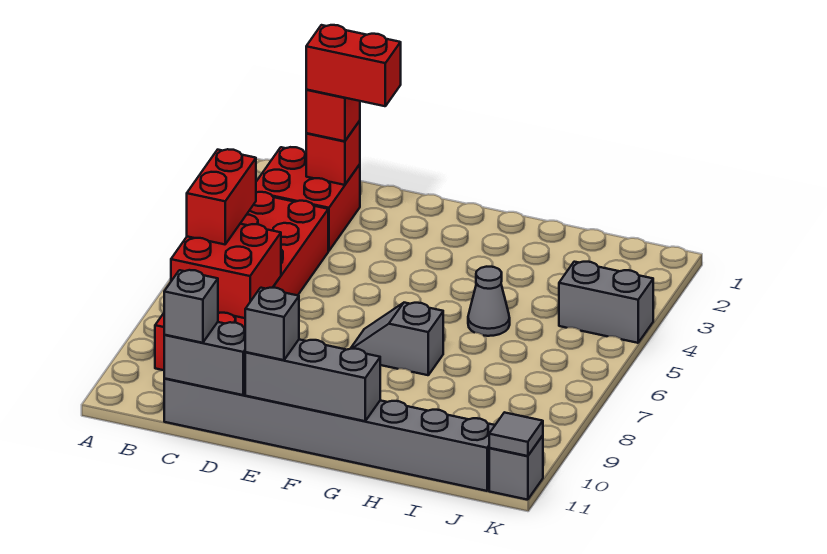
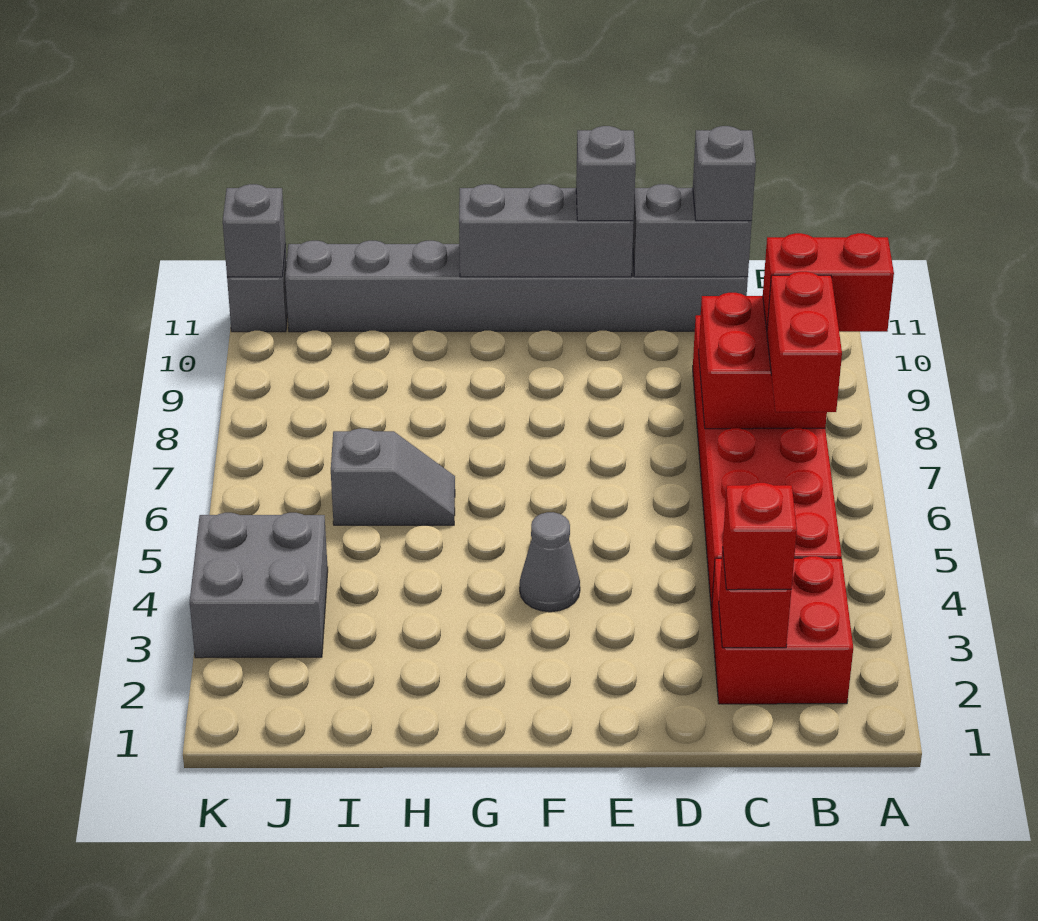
red 1x2 brick [306,25,401,106] -> red 1x2 brick moved to [763,233,894,332]
grey 1x2 slope [351,303,443,375] -> grey 1x2 slope moved to [331,429,455,525]
grey 1x1 cone [468,267,510,336] -> grey 1x1 cone moved to [520,512,580,612]
grey 1x2 brick [559,262,653,343] -> grey 2x2 brick [190,513,328,658]
grey 1x1 tile [489,412,543,456] -> grey 1x1 brick [223,184,286,277]

